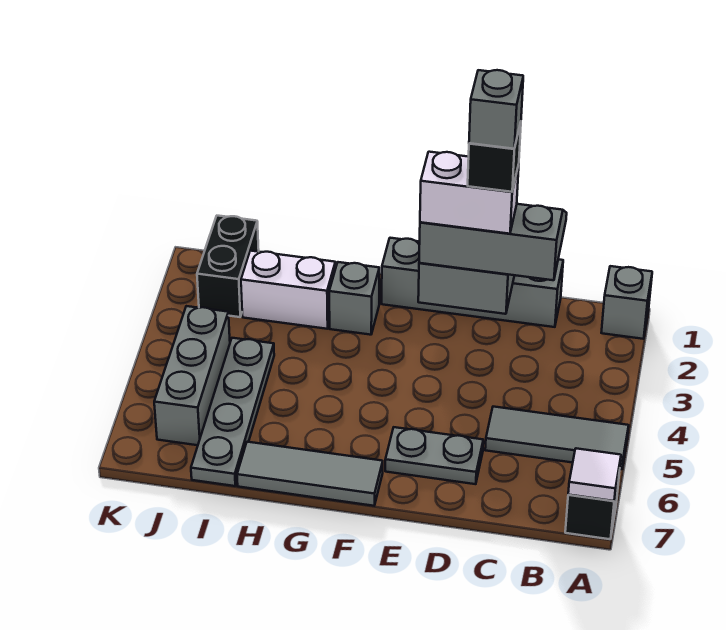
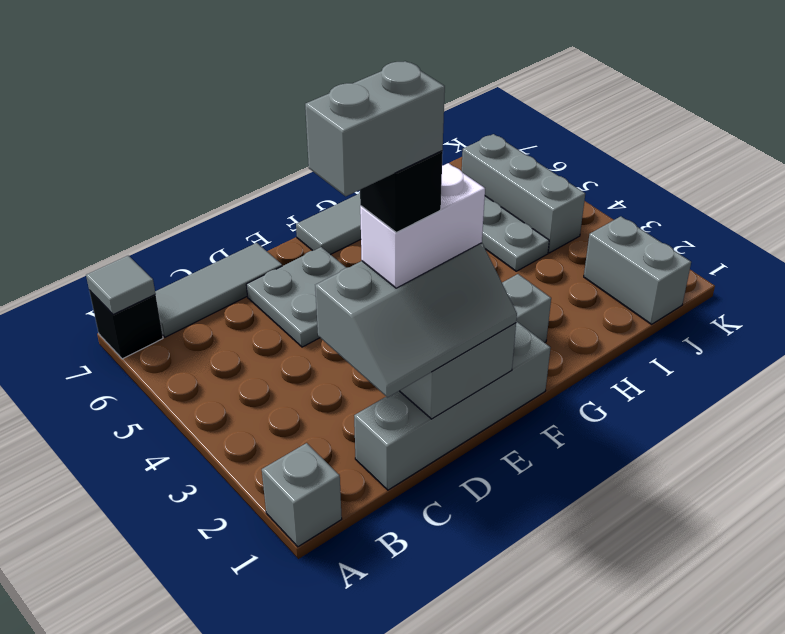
grey 1x3 tile [485,407,629,469] -> grey 1x3 tile moved to [155,243,282,337]
white 1x1 tile [568,448,621,501] -> grey 1x1 tile [86,256,155,314]
grey 1x1 brick [469,70,523,149] -> grey 1x2 brick [305,61,445,196]
grey 1x2 plate [385,427,483,484] -> grey 2x2 plate [246,247,346,347]
white 1x2 brick [241,251,335,329] -> none
black 1x2 brick [197,216,259,317] -> grey 1x2 brick [584,216,691,324]

